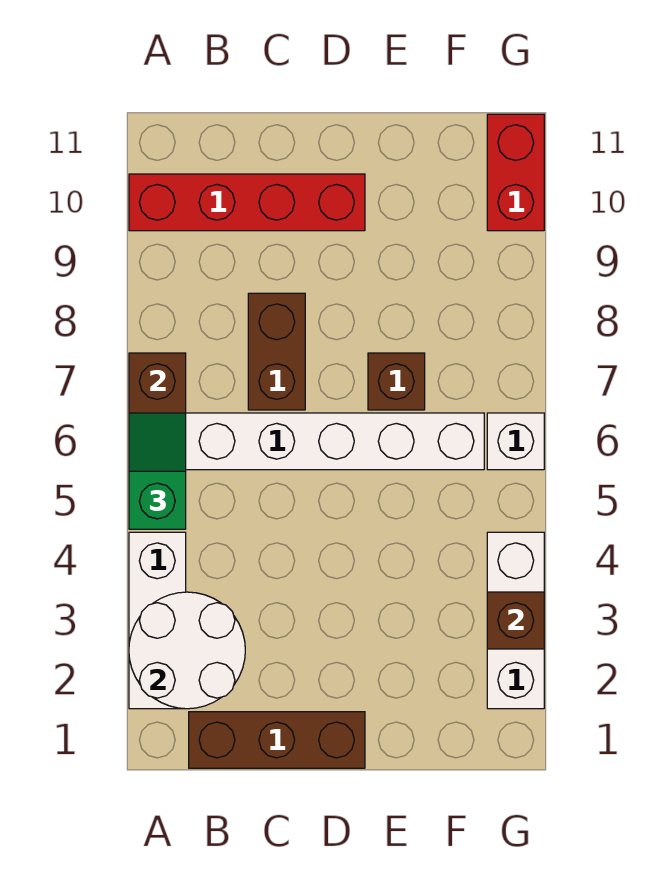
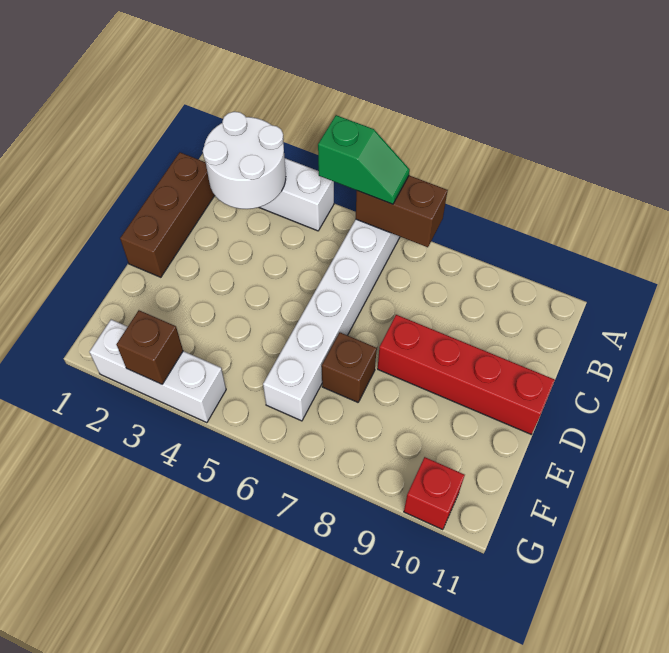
red 1x4 brick [129,174,365,231] -> red 1x4 brick turned to [378,315,555,434]
brown 1x2 brick [248,293,305,410] -> none
white 1x1 brick [487,413,544,470] -> none
red 1x2 brick [487,114,544,231] -> red 1x1 brick [404,457,465,530]

